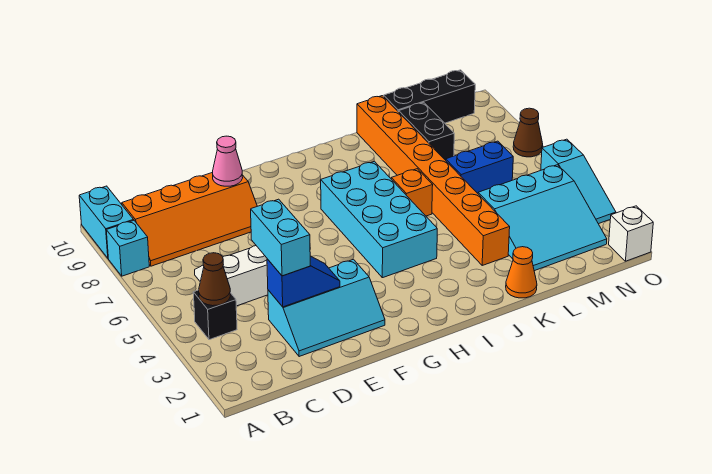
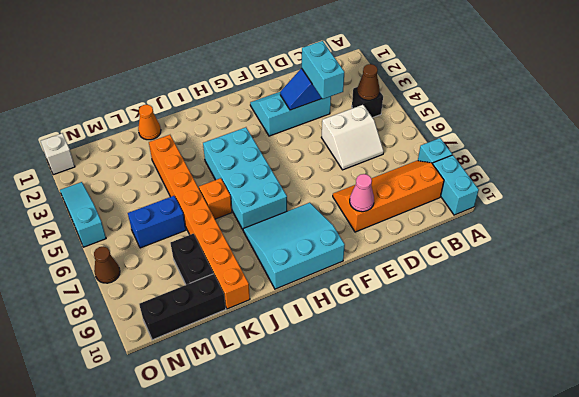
cyan 3x3 slope [478,165,607,271] -> cyan 3x3 slope moved to [243,203,345,289]

